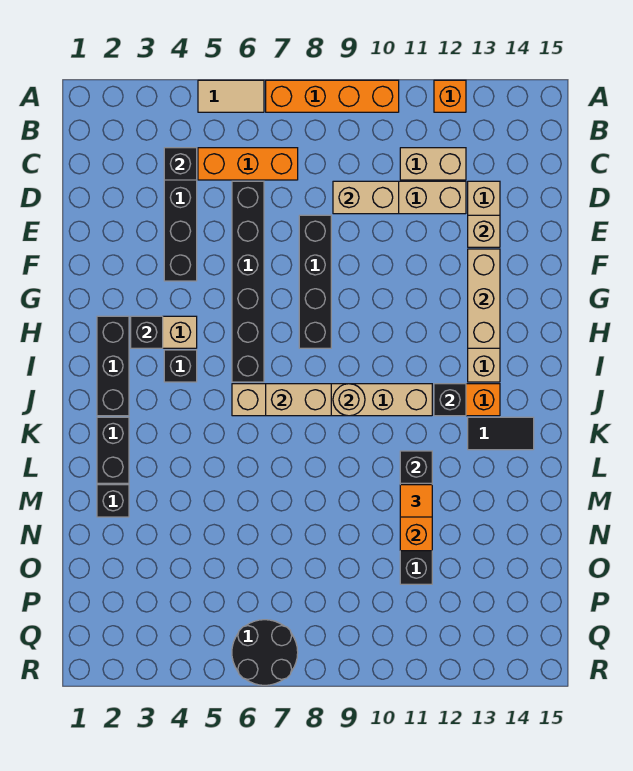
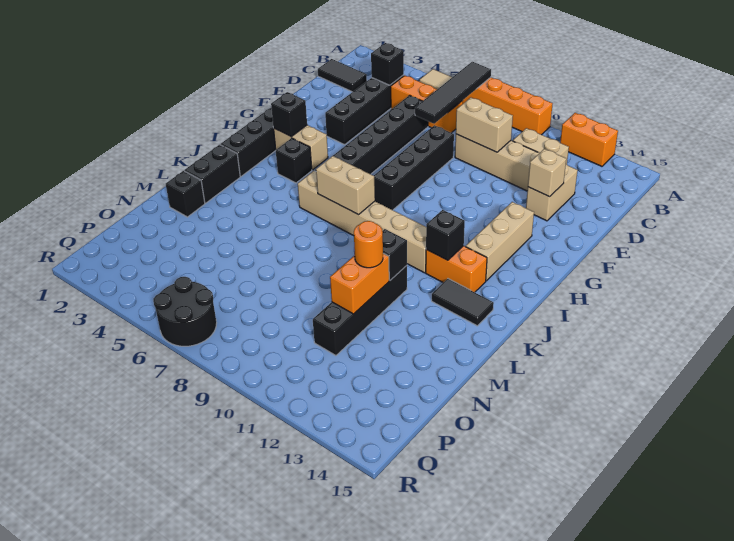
none -> black 1x4 tile [415,62,491,124]
orange 1x1 brick [434,80,466,112] -> orange 1x2 brick [560,113,618,166]
none -> black 1x2 tile [318,59,367,92]
tan 1x3 brick [468,249,500,348] -> none
tan 1x1 round brick [333,384,365,416] -> none
orange 1x1 tile [400,485,432,517] -> orange 1x1 round brick [354,221,383,268]

